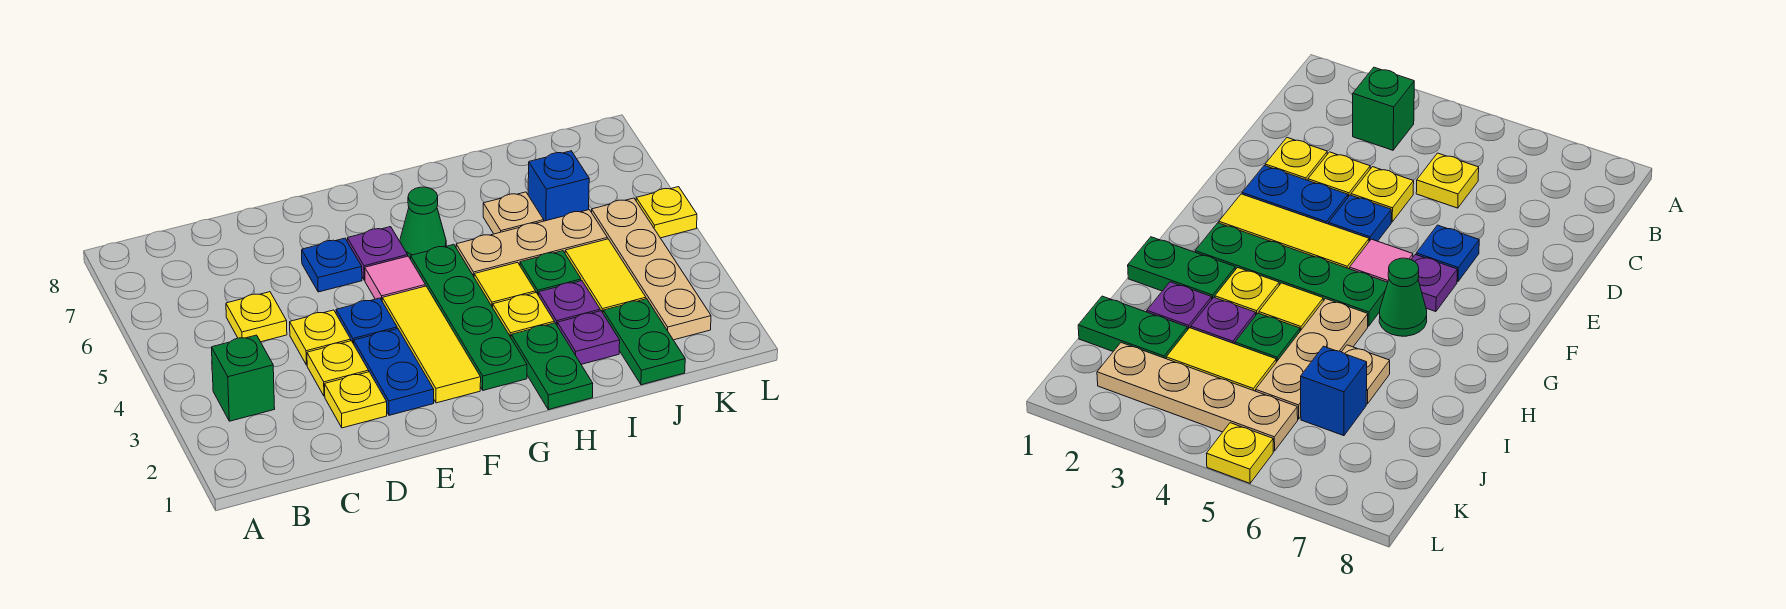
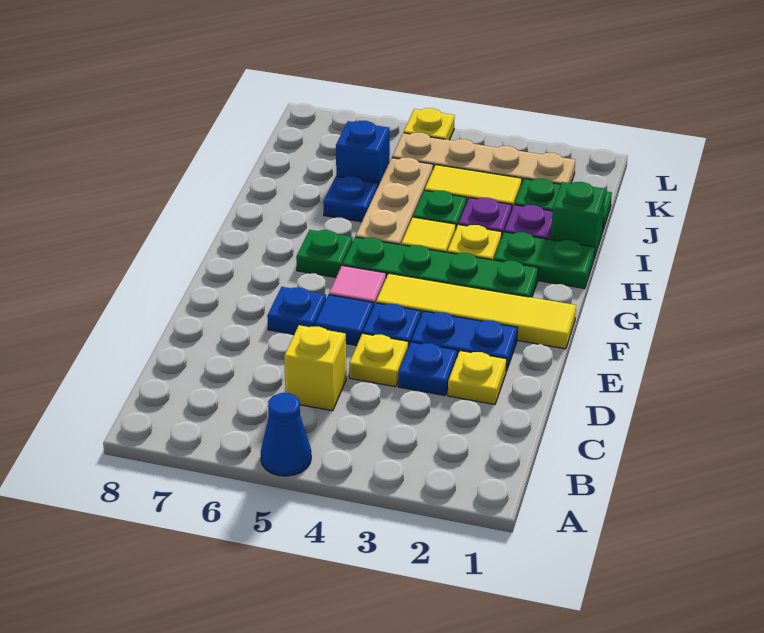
none -> blue 1x1 cone [261,393,311,476]
green 1x1 brick [212,335,275,421] -> green 1x1 brick moved to [551,182,606,258]
yellow 1x1 plate [226,292,287,342] -> yellow 1x1 brick [284,325,346,411]
yellow 1x1 plate [307,341,369,396] -> blue 1x1 plate [398,342,457,395]
none -> blue 1x1 tile [315,295,373,346]
yellow 1x3 tile [382,286,481,403] -> yellow 1x4 tile [376,273,576,349]
purple 1x1 plate [347,227,408,280] -> none
green 1x1 cone [400,187,446,259] -> green 1x1 plate [296,230,353,277]
tan 1x1 plate [483,192,544,234] -> blue 1x1 plate [323,176,378,222]

